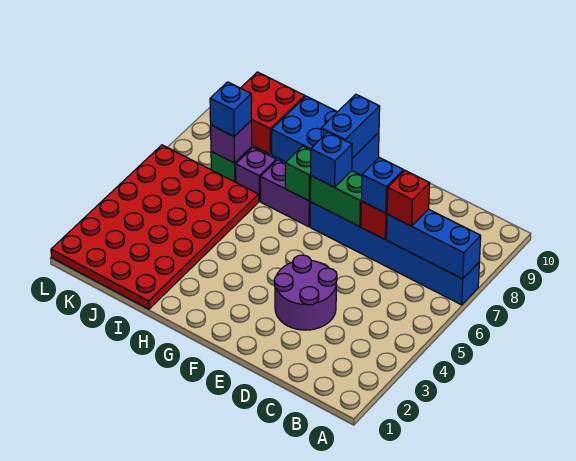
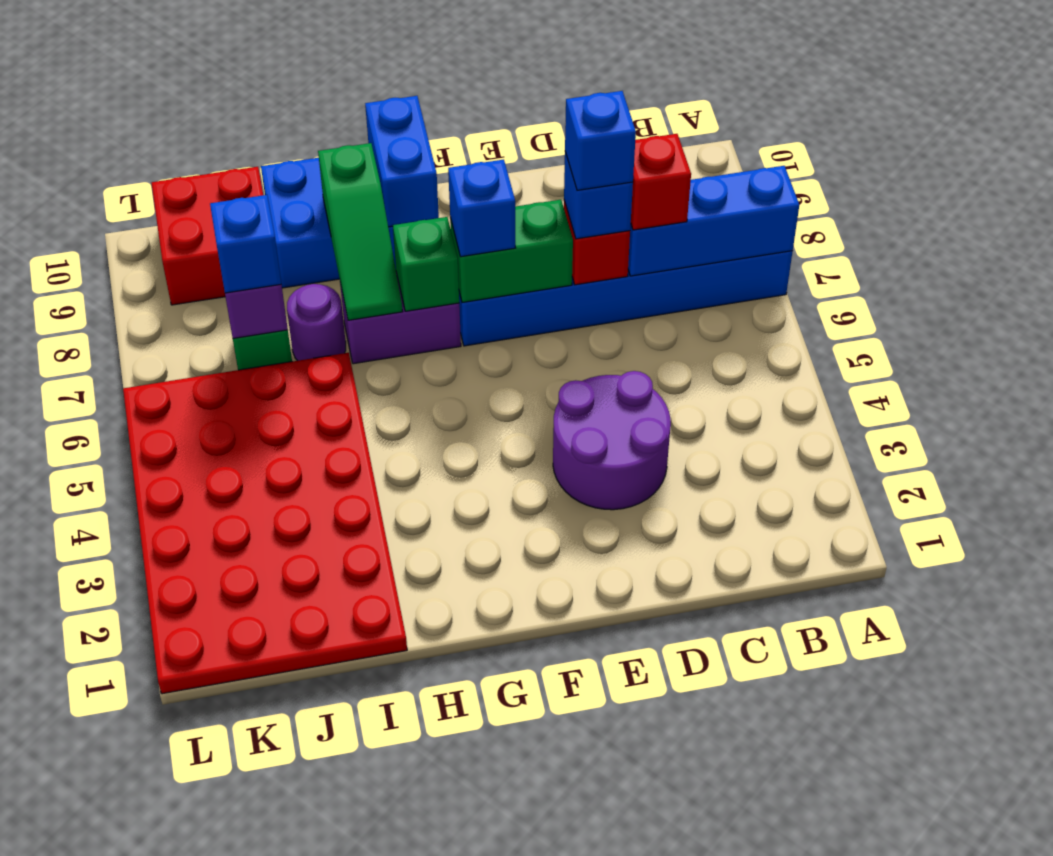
none -> blue 1x1 brick [565,91,636,190]
none -> green 1x3 slope [318,143,402,320]
purple 1x1 brick [236,148,276,201] -> purple 1x1 round brick [287,284,346,361]

